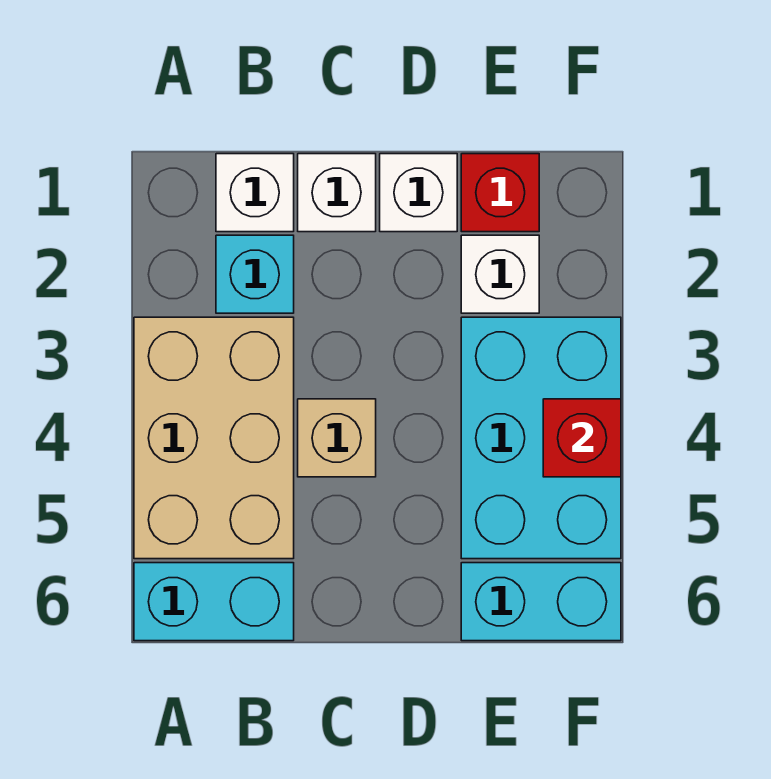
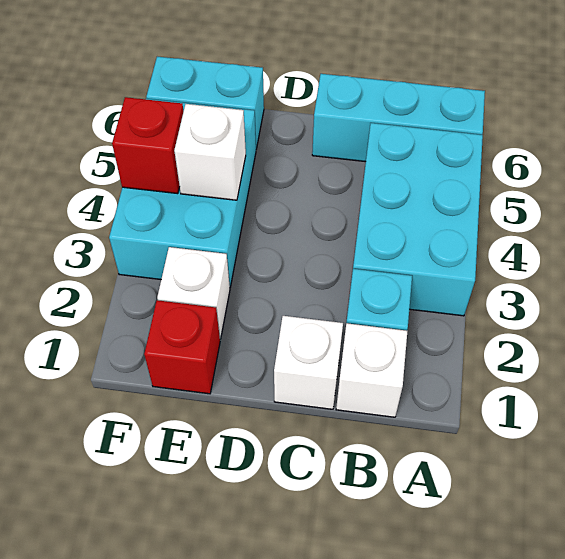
tan 2x3 brick [134,317,294,559] -> cyan 2x3 brick [353,123,483,316]
cyan 1x2 brick [134,563,294,641] -> cyan 1x3 brick [312,74,485,162]
tan 1x1 brick [298,399,376,477] -> none
white 1x1 brick [380,154,457,232] -> white 1x1 brick moved to [174,104,246,200]

